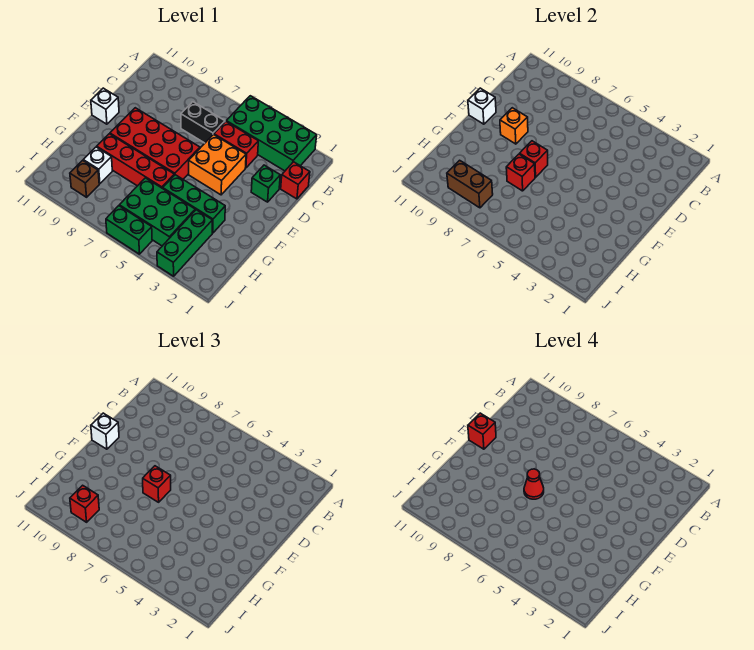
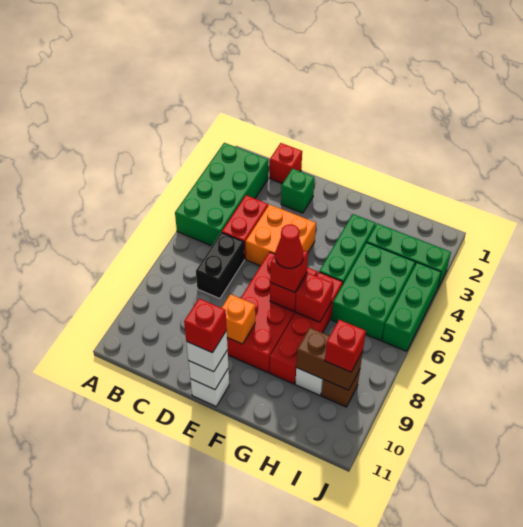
brown 1x2 brick [447,160,493,208] -> brown 1x2 brick turned to [296,328,363,390]
green 1x2 brick [106,206,152,254] -> green 1x3 brick [382,263,441,351]

